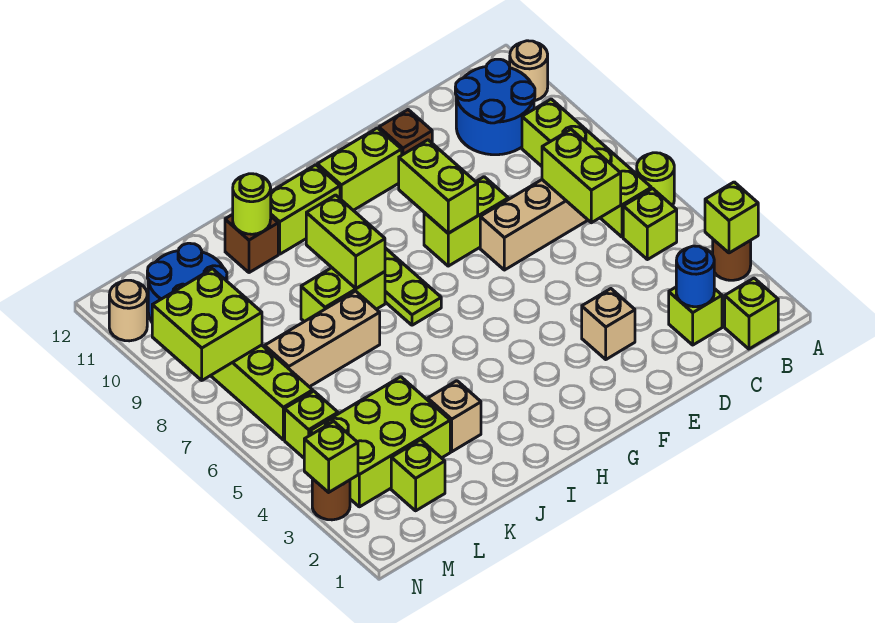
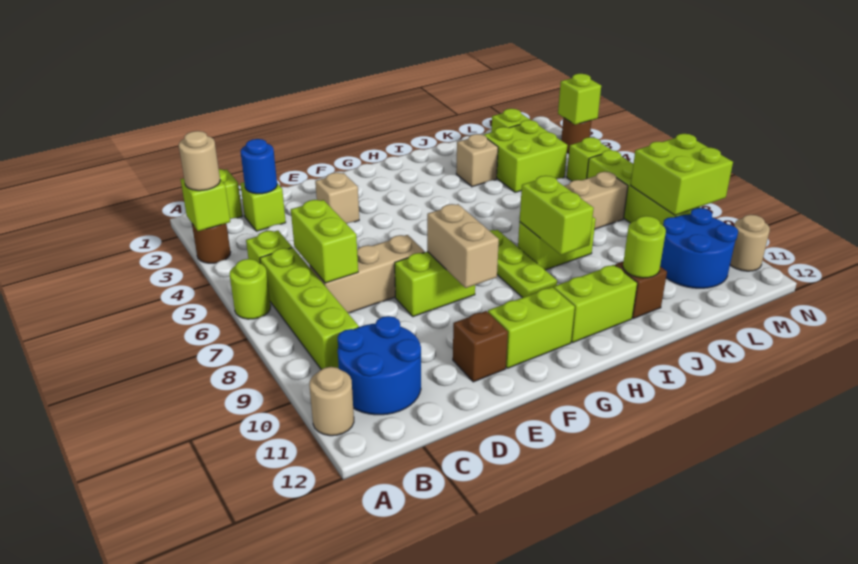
none -> tan 1x1 round brick [179,131,220,191]
lime 1x2 brick [399,140,478,233] -> tan 1x2 brick [427,204,499,288]
lime 2x3 brick [310,377,450,507] -> lime 2x2 brick [484,120,568,192]

